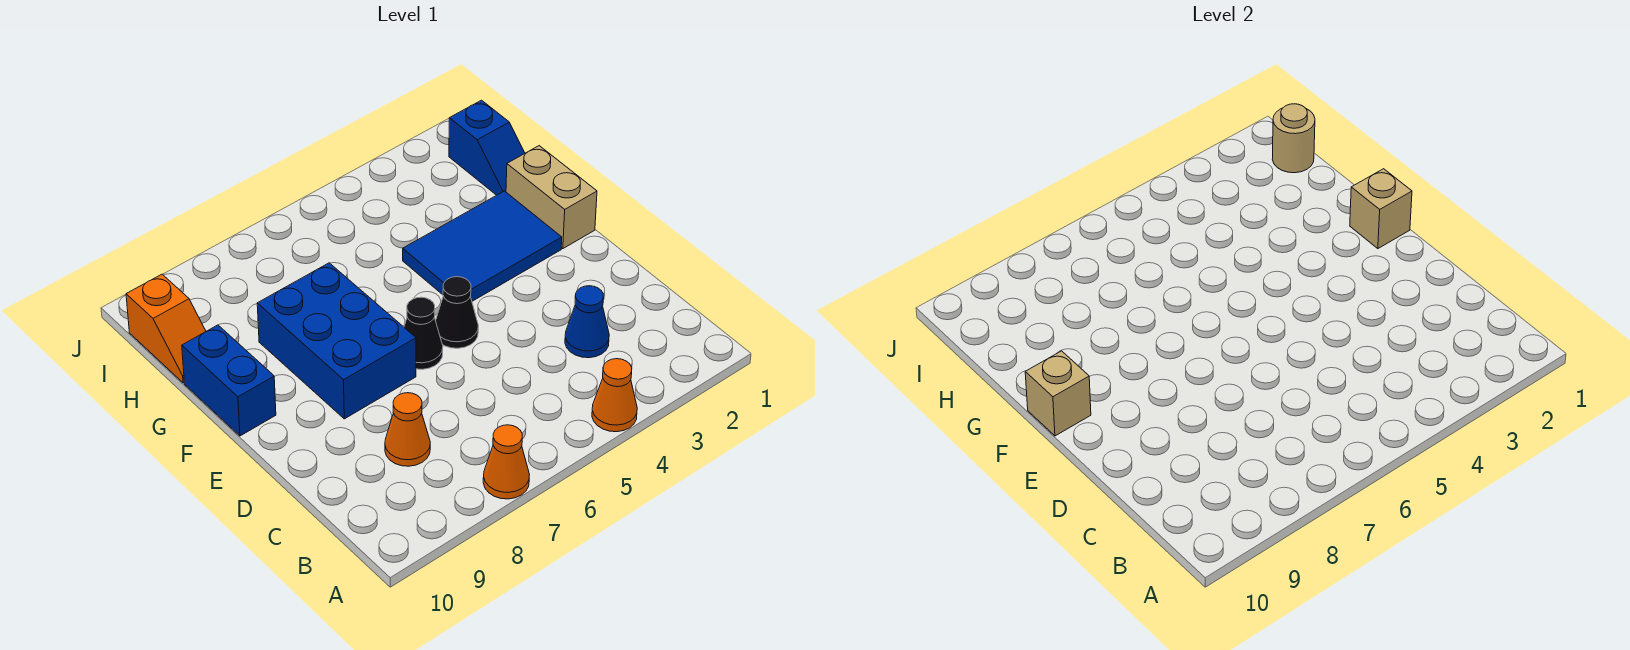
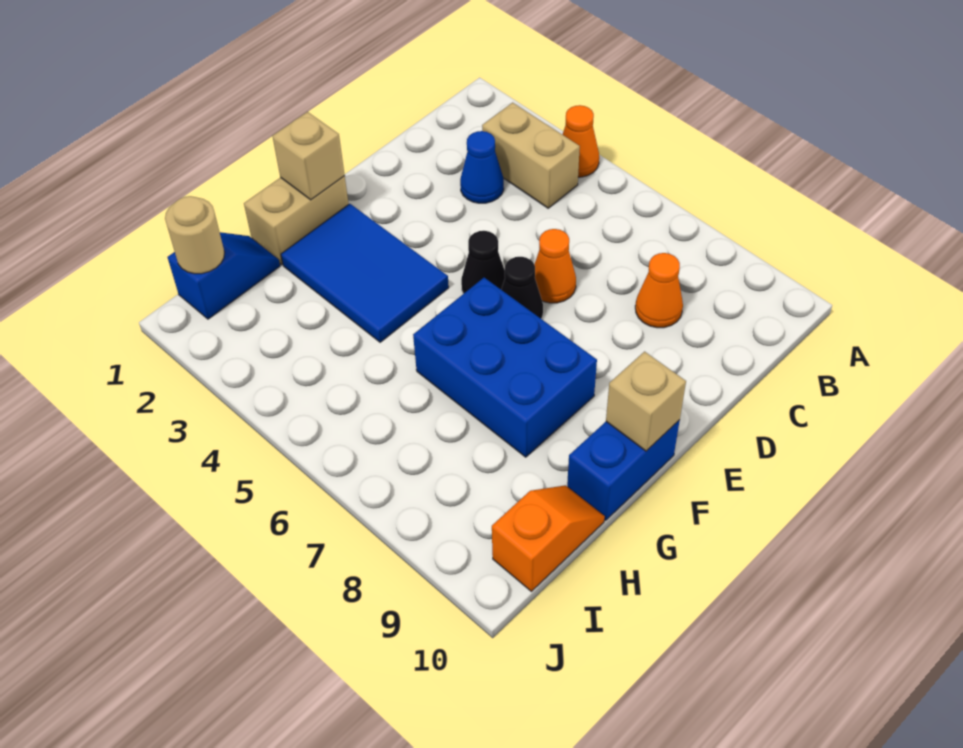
orange 1x1 cone [483,425,530,499] -> orange 1x1 cone moved to [534,229,576,303]
none -> tan 1x2 brick [482,103,580,208]
blue 2x3 brick [257,263,416,419] -> blue 2x3 brick turned to [413,278,597,457]

